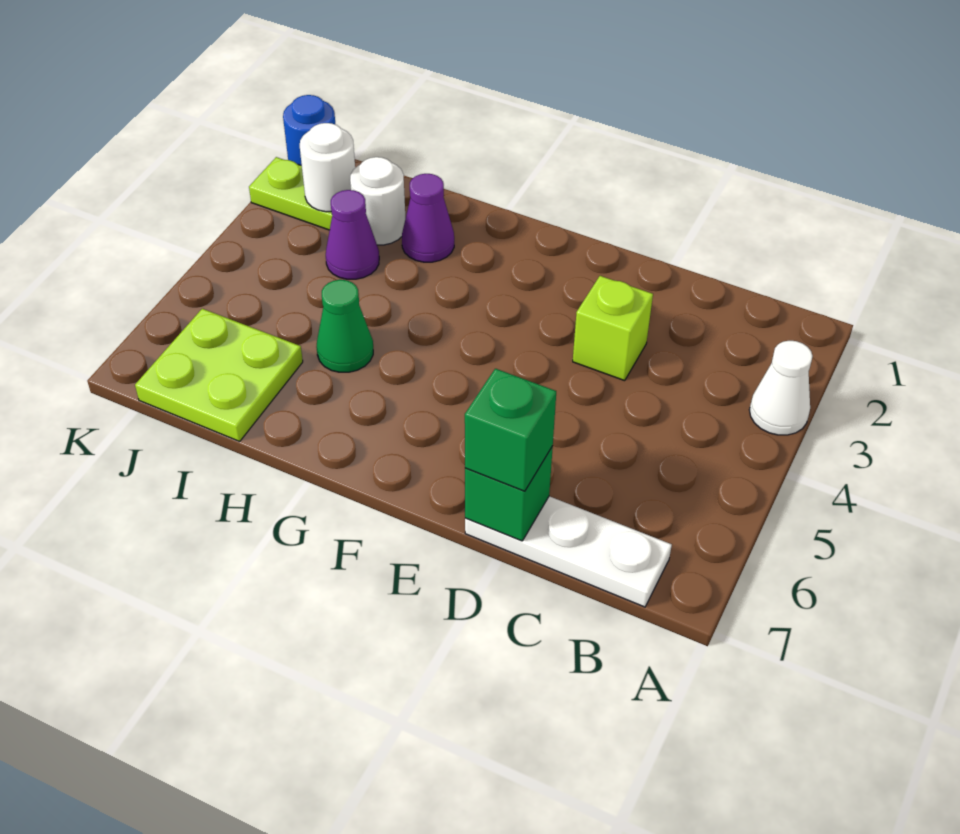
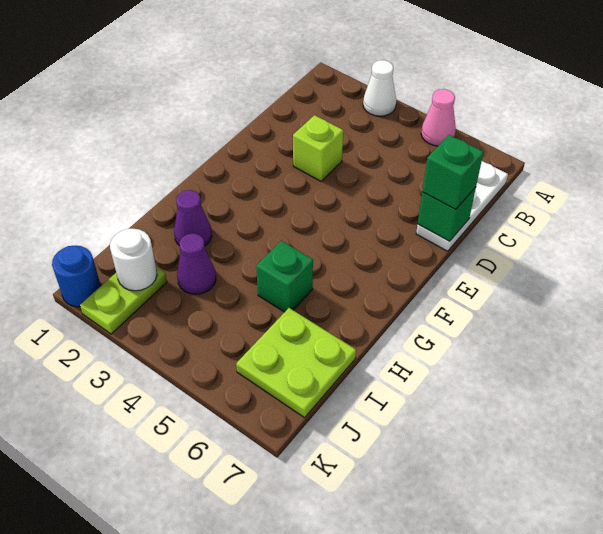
none -> pink 1x1 cone [421,89,456,146]
green 1x1 cone [317,280,373,372] -> green 1x1 brick [256,241,313,312]
white 1x1 round brick [350,157,405,245] -> none

